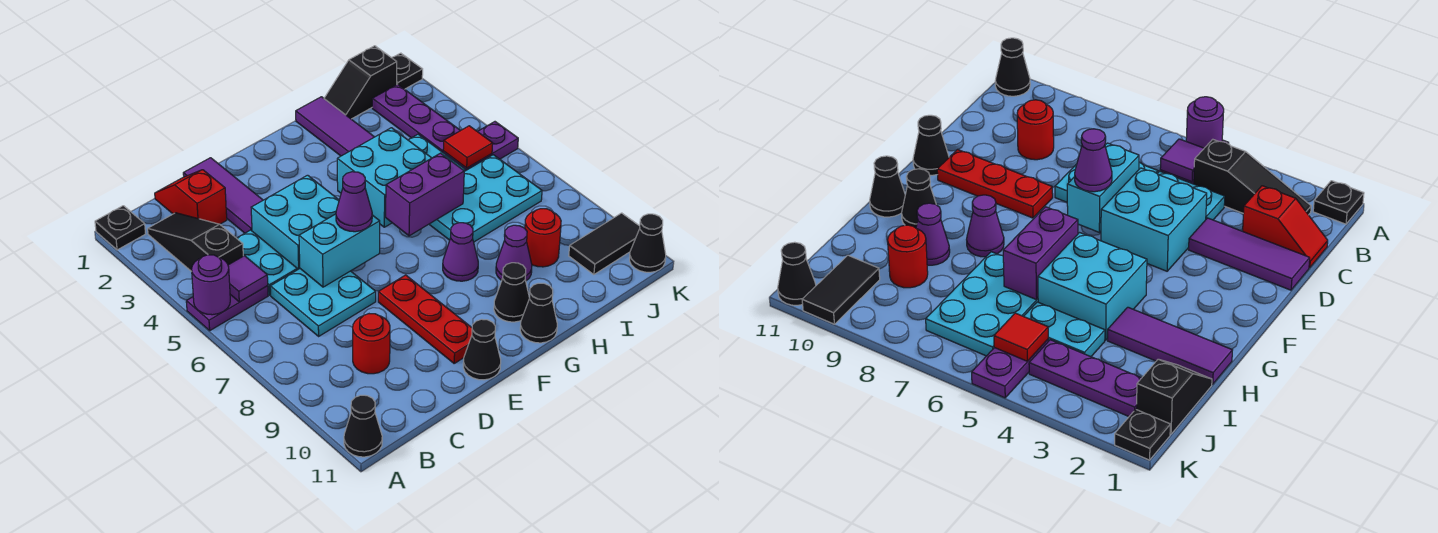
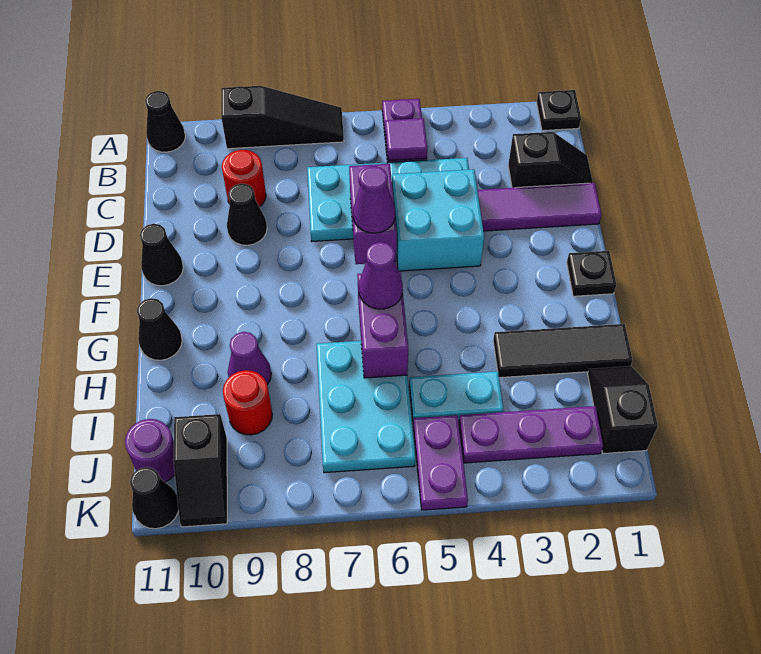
purple 1x1 round brick [192,255,230,315] -> purple 1x1 round brick moved to [125,419,175,482]
black 1x3 slope [148,213,243,272] -> black 1x3 slope moved to [221,86,344,149]
red 1x2 slope [155,170,227,224] -> black 1x2 slope [508,132,593,188]
cyan 1x2 brick [299,214,380,287] -> purple 1x2 brick [349,163,397,264]
red 1x3 plate [378,275,472,363] -> none
cyan 2x2 brick [337,128,432,227] -> none
purple 1x1 cone [443,223,478,281] -> purple 1x1 cone moved to [359,242,403,309]
black 1x1 cone [494,263,530,322] -> black 1x1 cone moved to [227,183,267,245]
purple 1x3 tile [296,97,374,156] -> black 1x3 tile [493,324,633,378]
red 1x1 tile [443,126,493,168] -> none
black 1x2 tile [569,213,640,275] -> black 1x2 slope [173,414,227,527]
black 1x1 plate [392,53,423,89] -> black 1x1 plate moved to [567,251,616,296]

